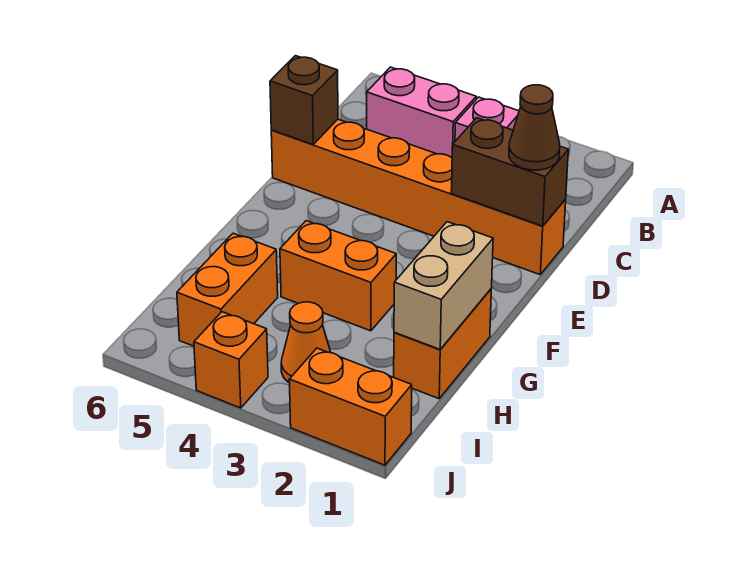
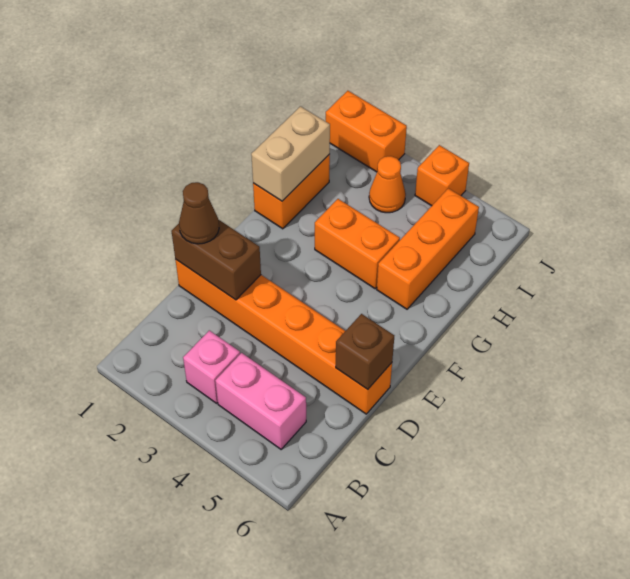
orange 1x2 brick [177,233,278,346] -> orange 1x3 brick [377,188,479,309]

